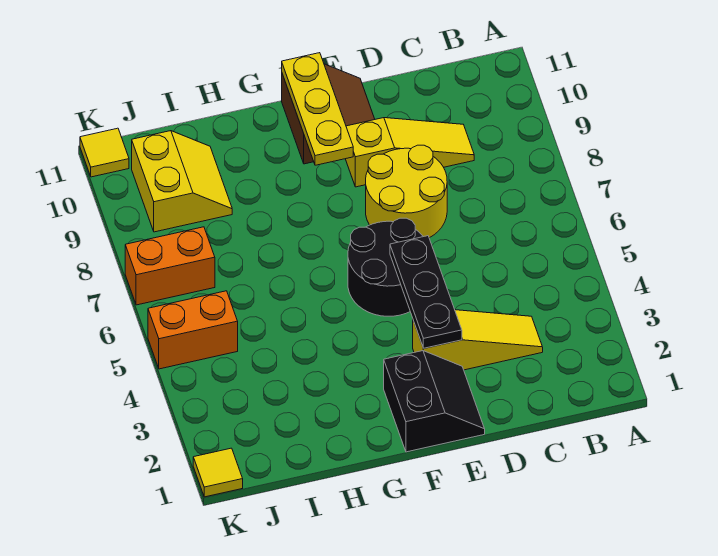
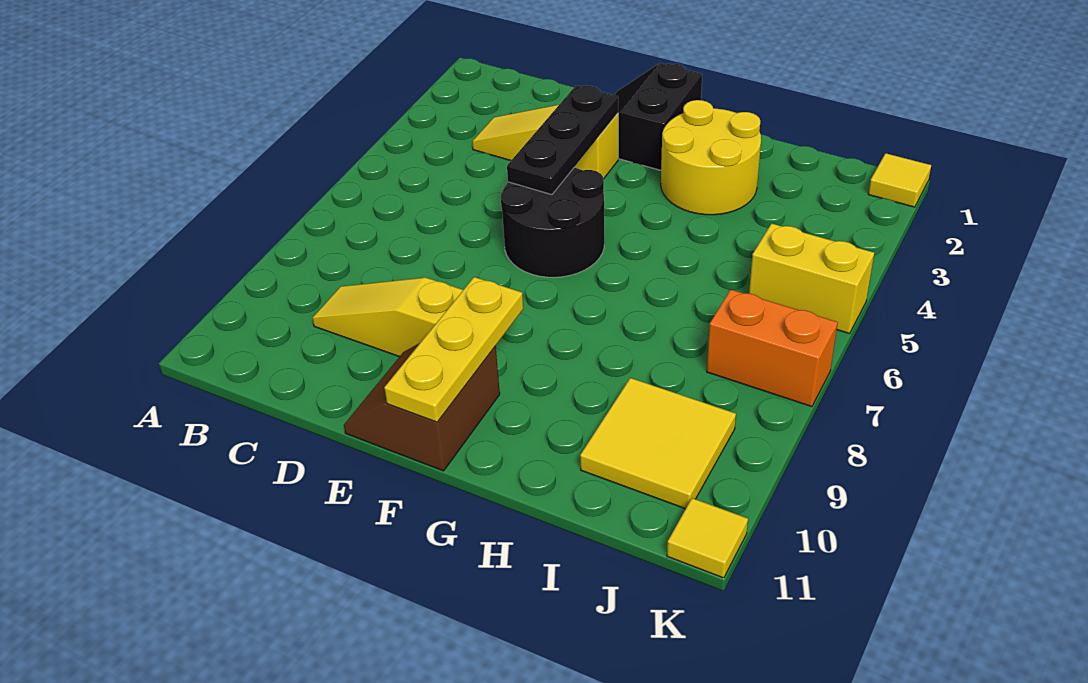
yellow 2x2 round brick [366,145,447,238] -> yellow 2x2 round brick moved to [661,100,761,215]
yellow 2x2 slope [132,131,232,232] -> yellow 2x2 tile [580,378,736,509]
orange 1x2 brick [148,291,238,369] -> yellow 1x2 brick [749,224,874,334]

